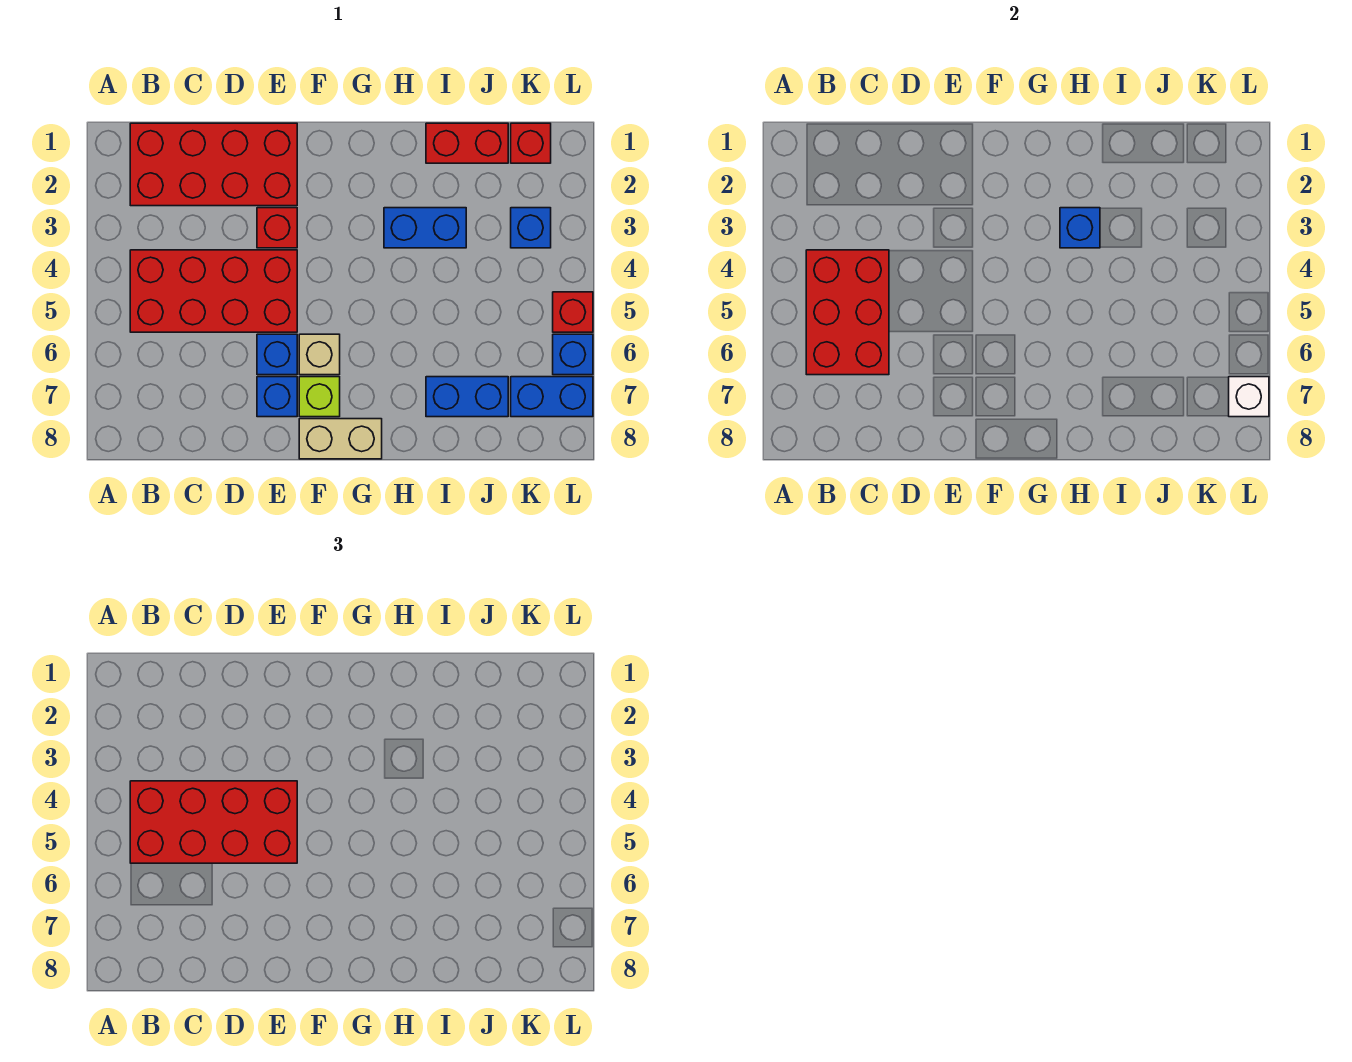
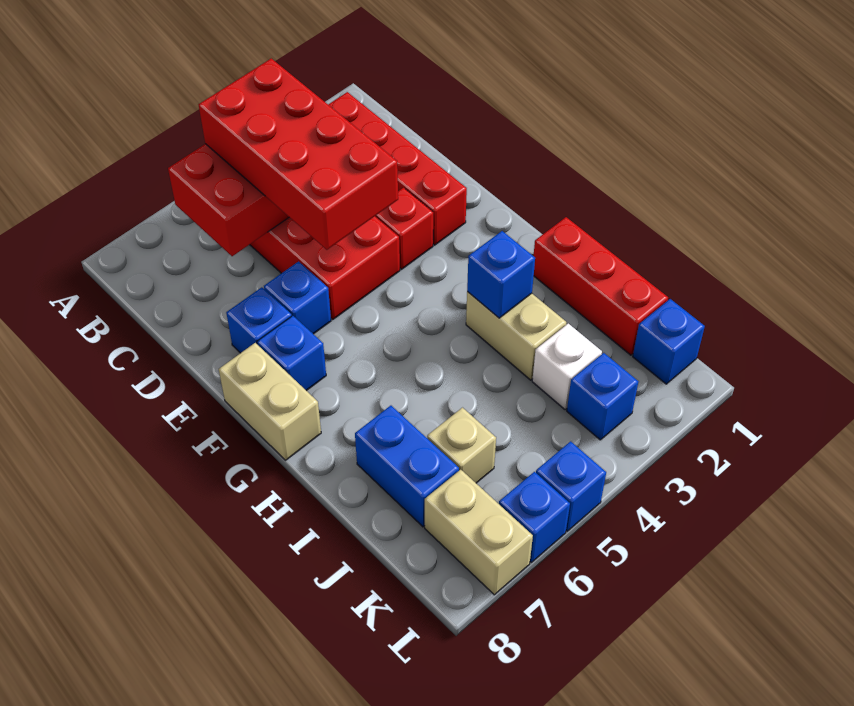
red 2x4 brick [130,123,297,206] -> red 1x4 brick [328,92,467,245]
tan 1x1 brick [299,334,340,375] -> tan 1x1 brick moved to [427,408,496,483]
lime 1x1 brick [299,377,340,417] -> blue 1x1 brick [257,316,326,391]
blue 1x2 brick [384,208,466,248] -> tan 1x2 brick [466,291,566,380]
red 1x2 brick [426,123,508,163] -> red 1x3 brick [534,217,668,355]
red 1x1 brick [511,123,551,163] -> blue 1x1 brick [633,299,705,384]
blue 1x2 brick [511,377,593,417] -> tan 1x2 brick [425,470,533,595]
red 1x1 brick [553,292,593,332] -> blue 1x1 brick [536,441,606,531]
white 1x1 brick [1229,377,1269,417] -> white 1x1 brick moved to [532,324,602,410]

